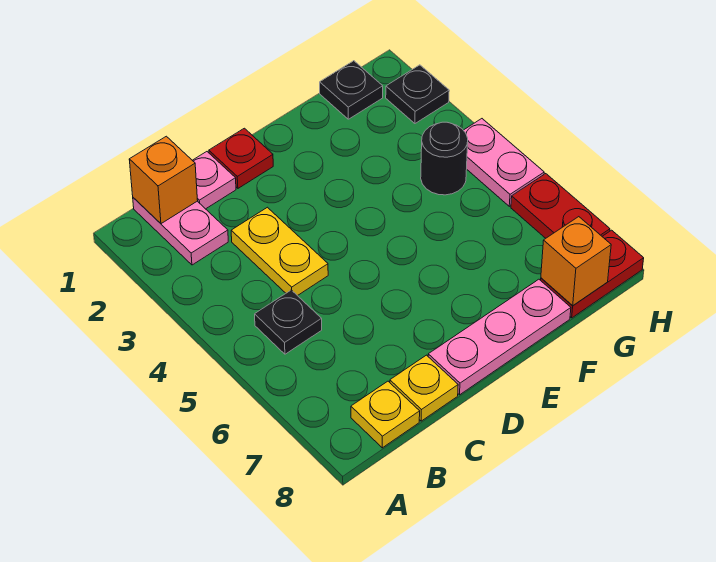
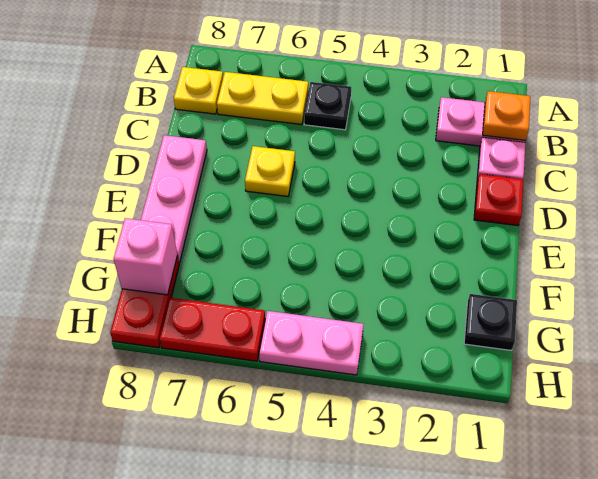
orange 1x1 brick [129,136,198,224] -> orange 1x1 plate [483,91,530,140]
yellow 1x2 plate [231,207,328,296] -> yellow 1x2 plate moved to [217,72,308,125]
yellow 1x1 plate [390,355,458,421] -> yellow 1x1 plate moved to [245,146,295,197]
black 1x1 round brick [421,122,468,195] -> none
orange 1x1 brick [541,217,611,306] -> pink 1x1 brick [113,218,177,295]
black 1x1 plate [386,65,449,123] -> none

